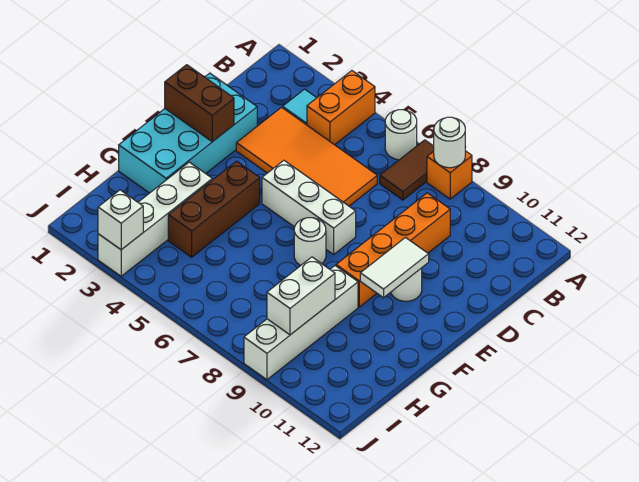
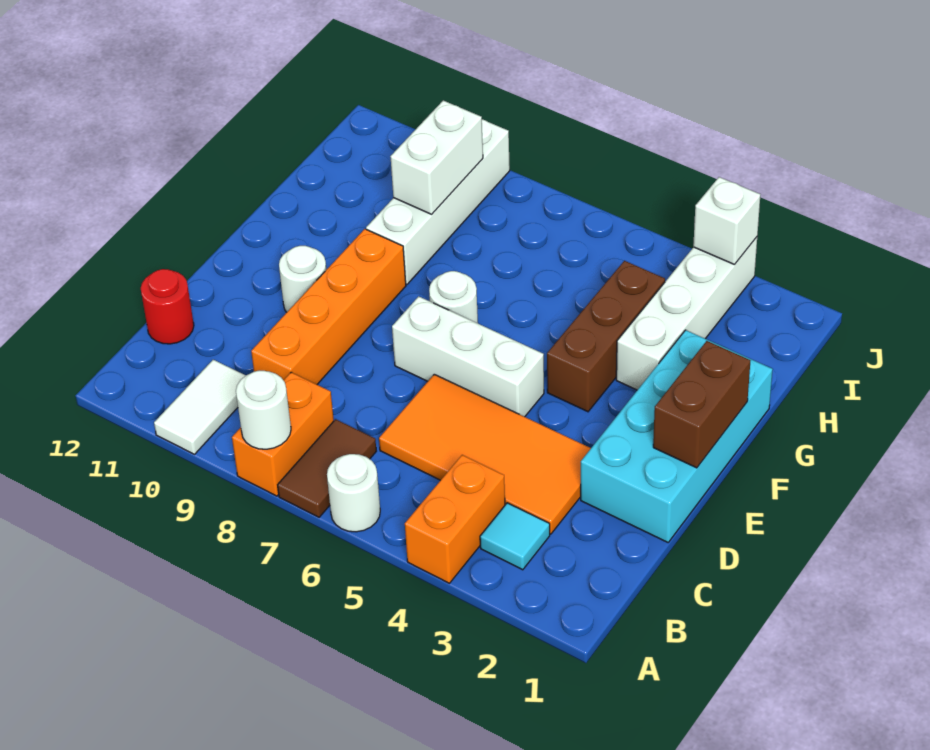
orange 1x1 brick [427,151,472,199] -> orange 1x2 brick [232,372,334,496]
none -> red 1x1 round brick [141,269,194,344]
brown 1x2 brick [165,65,234,142] -> brown 1x2 brick turned to [653,341,750,468]
white 1x2 tile [360,238,429,298] -> white 1x2 tile moved to [154,360,246,454]

